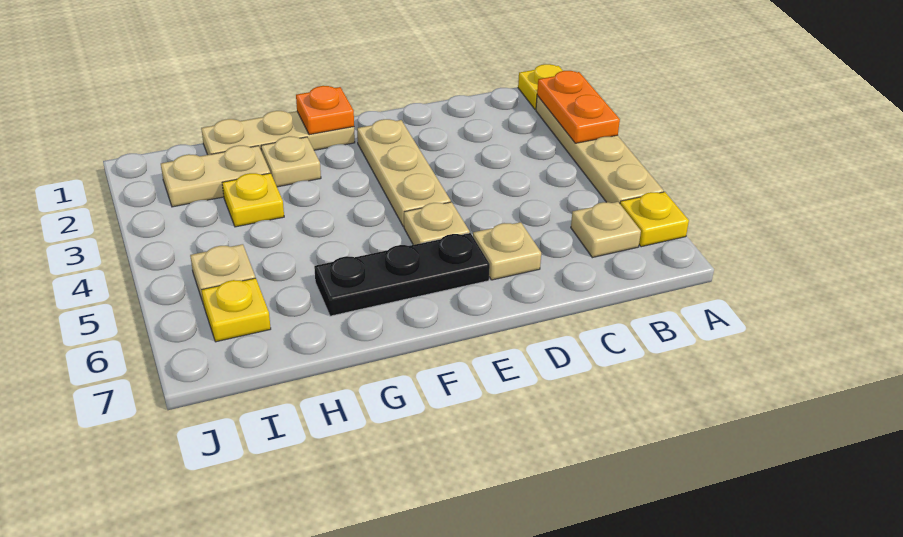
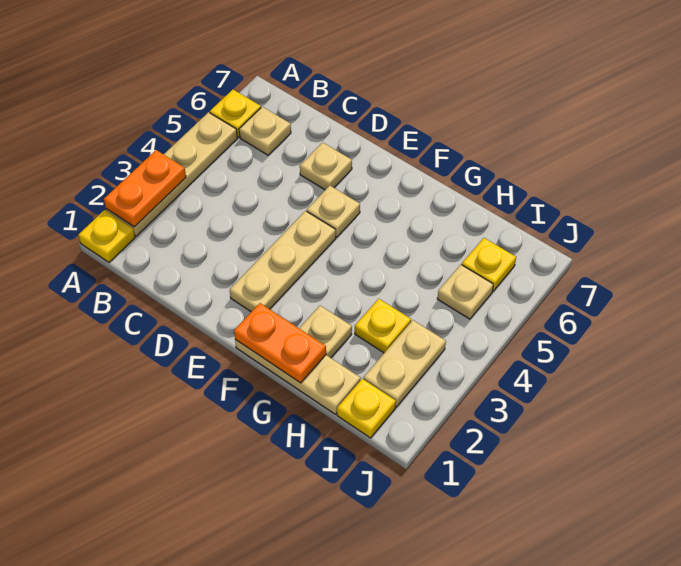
black 1x3 plate [314,233,490,316] -> none
orange 1x1 plate [296,86,354,135] -> orange 1x2 plate [234,303,326,383]
tan 1x2 plate [161,145,270,207] -> tan 1x2 plate turned to [363,320,446,407]
none -> yellow 1x1 plate [337,379,396,438]

